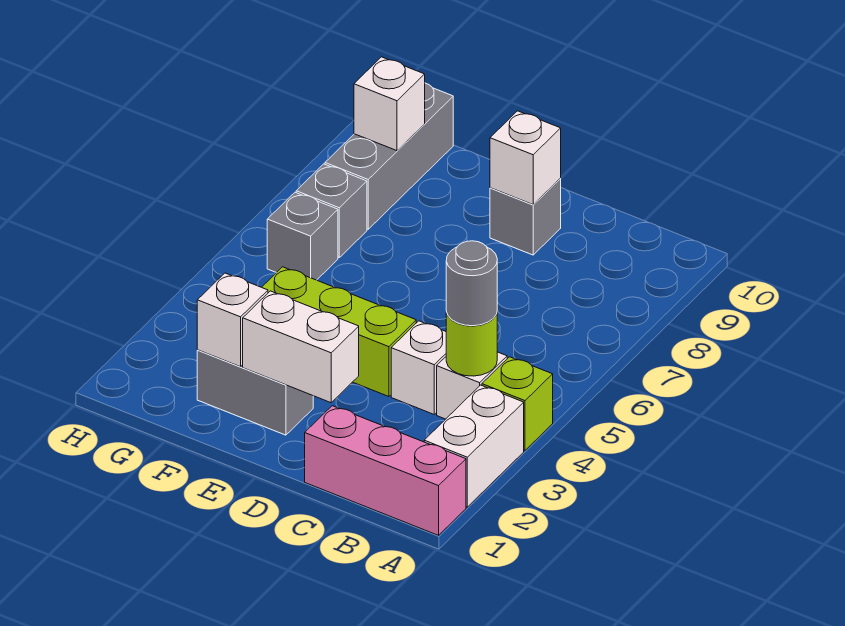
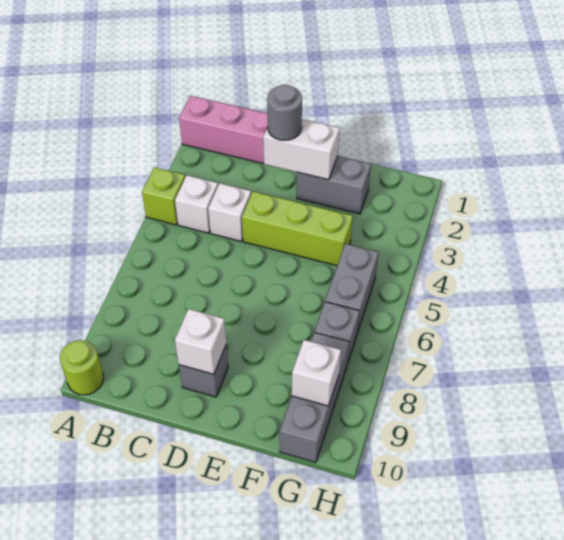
white 1x2 brick [424,385,524,507] -> none
lime 1x1 round brick [446,312,497,376] -> lime 1x1 round brick moved to [60,340,104,395]
grey 1x1 round brick [446,241,497,326] -> grey 1x1 round brick moved to [267,85,302,140]
white 1x1 brick [197,273,268,367] -> none
grey 1x1 brick [267,192,338,280] -> grey 1x2 brick [325,244,379,333]

